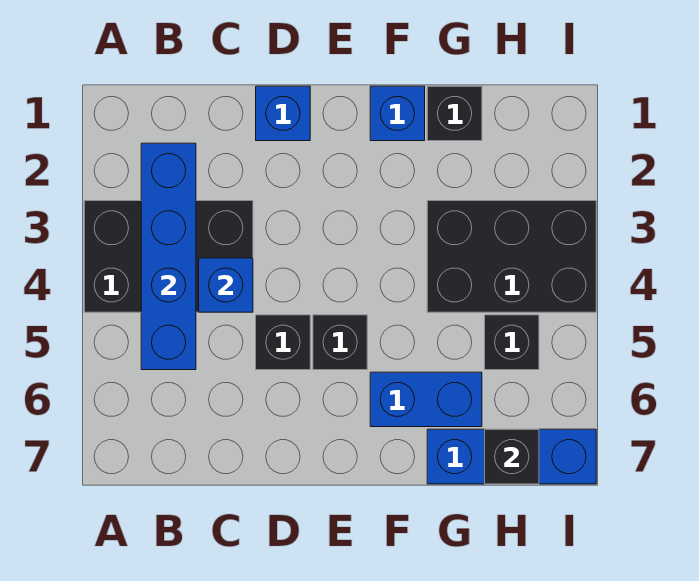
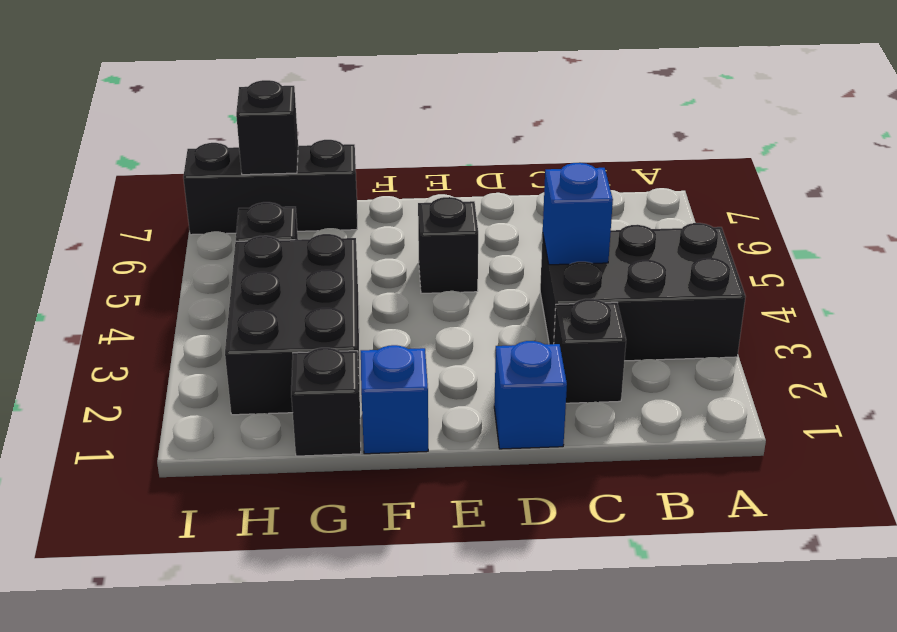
blue 1x4 brick [141,143,196,370] -> none
black 1x1 brick [256,315,310,370] -> black 1x1 brick moved to [554,299,626,403]
blue 1x2 brick [370,372,482,427] -> none
black 2x3 brick [427,201,596,312] -> black 2x3 brick turned to [225,234,360,415]
blue 1x3 brick [427,429,596,484] -> black 1x3 brick [183,140,357,235]

